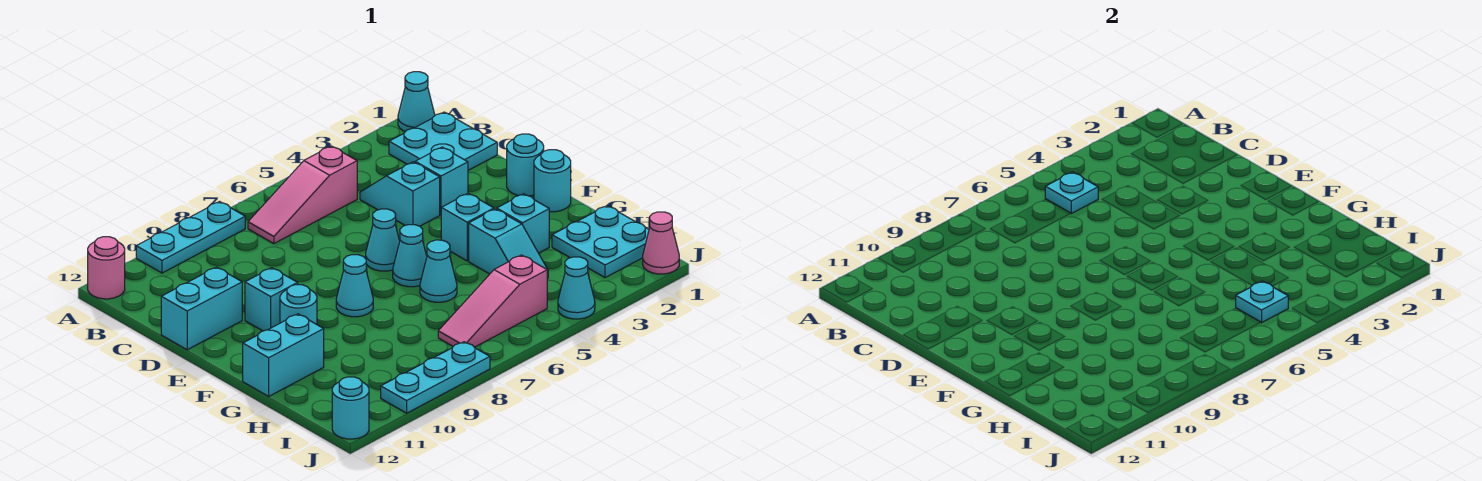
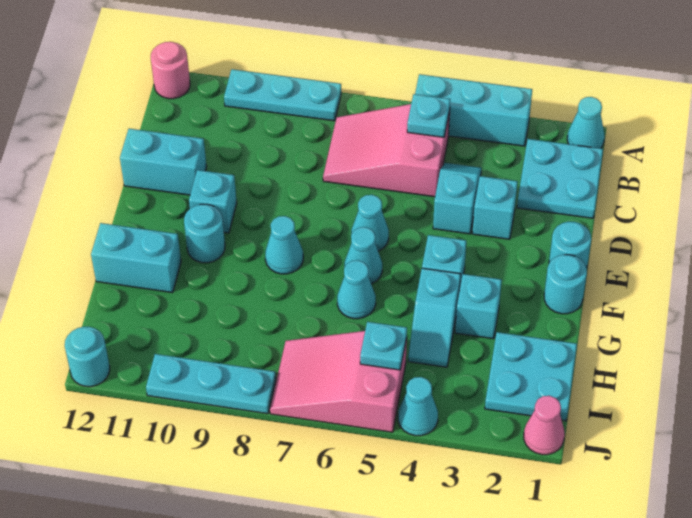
none -> cyan 1x3 brick [415,74,532,146]
pink 1x3 slope [248,146,357,244] -> pink 2x3 slope [323,104,450,197]
pink 1x3 slope [438,255,547,347] -> pink 2x3 slope [270,331,407,432]

